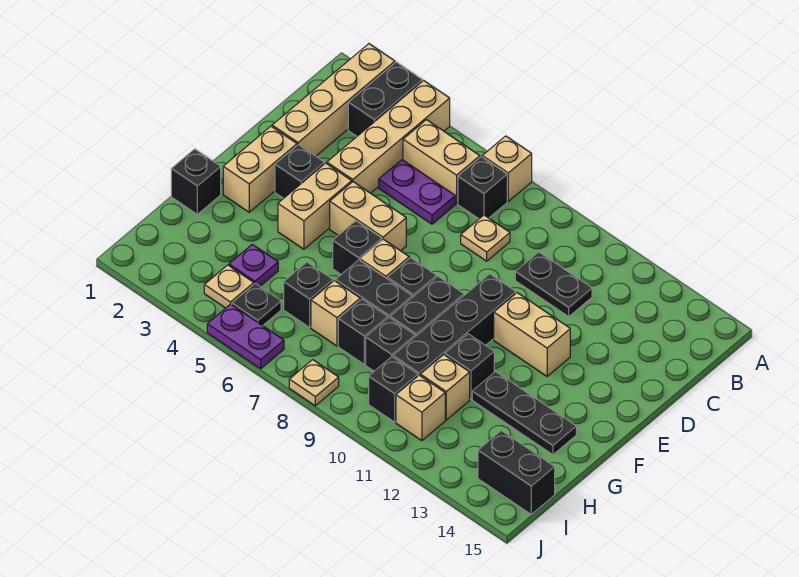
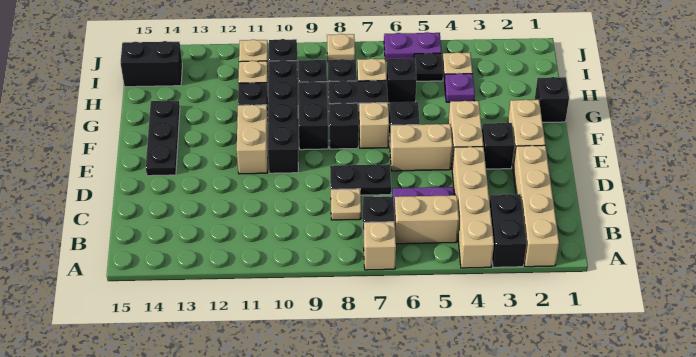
black 1x2 plate [515,252,592,317] -> black 1x2 plate moved to [330,164,391,195]
tan 1x2 brick [494,293,570,376] -> tan 1x2 brick turned to [237,105,268,174]
black 1x3 plate [472,372,576,455] -> black 1x3 plate turned to [146,100,180,176]

